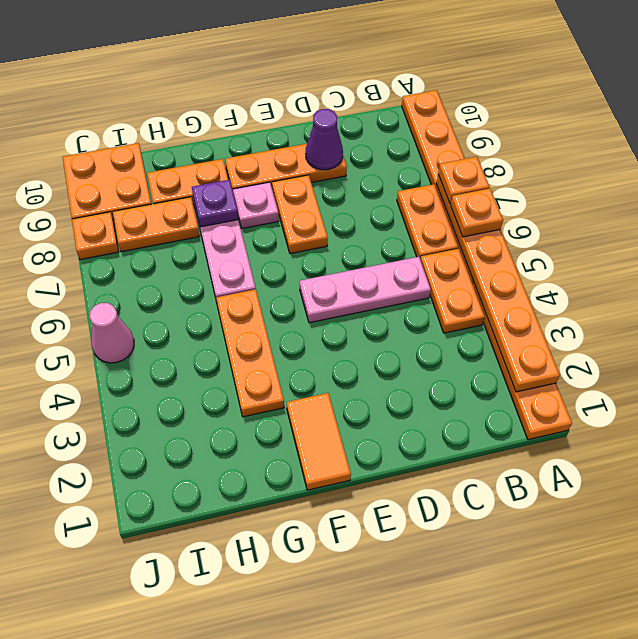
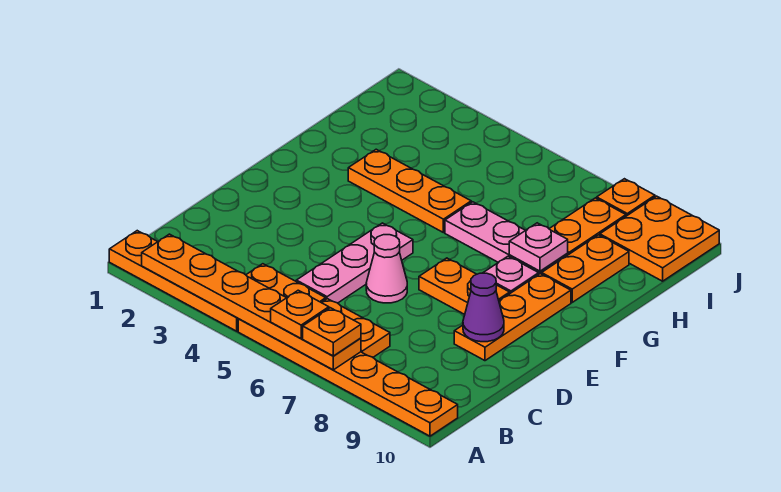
orange 1x2 tile [287,393,351,490] -> none
purple 1x1 plate [192,180,238,227] -> pink 1x1 plate [509,223,568,271]
pink 1x1 cone [89,303,134,363] -> pink 1x1 cone moved to [366,235,407,303]

